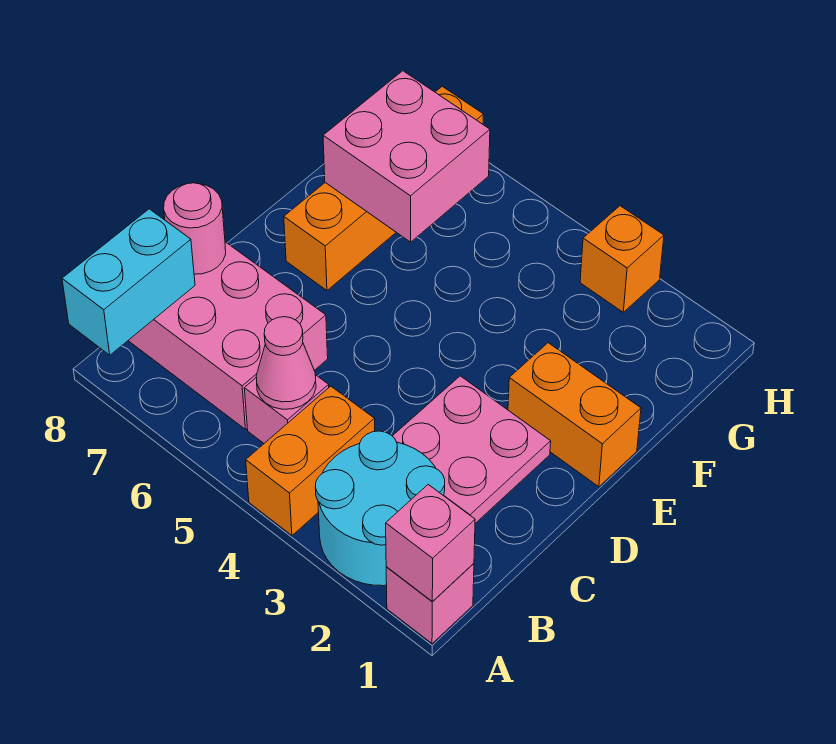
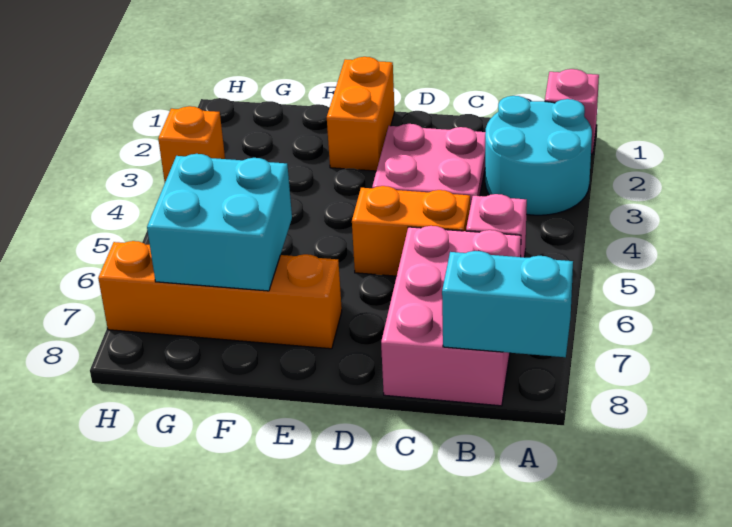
pink 1x1 brick [386,485,475,602] -> none
orange 1x2 brick [246,386,375,535] -> orange 1x2 brick moved to [352,186,470,276]
pink 1x1 cone [256,317,316,409] -> none
pink 1x1 round brick [164,183,226,274] -> none
pink 2x2 brick [323,71,490,242] -> cyan 2x2 brick [147,154,292,291]

